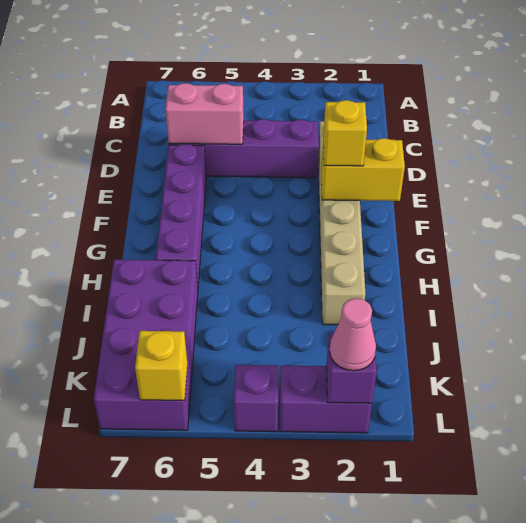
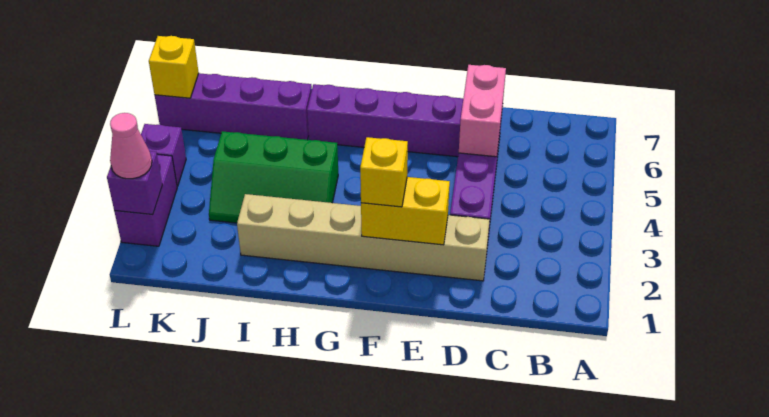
yellow 1x2 brick [321,138,405,201] -> yellow 1x2 brick turned to [361,177,450,245]
none -> green 2x3 slope [209,131,338,223]
purple 2x4 brick [94,260,198,430] -> purple 1x4 brick [155,73,312,140]

